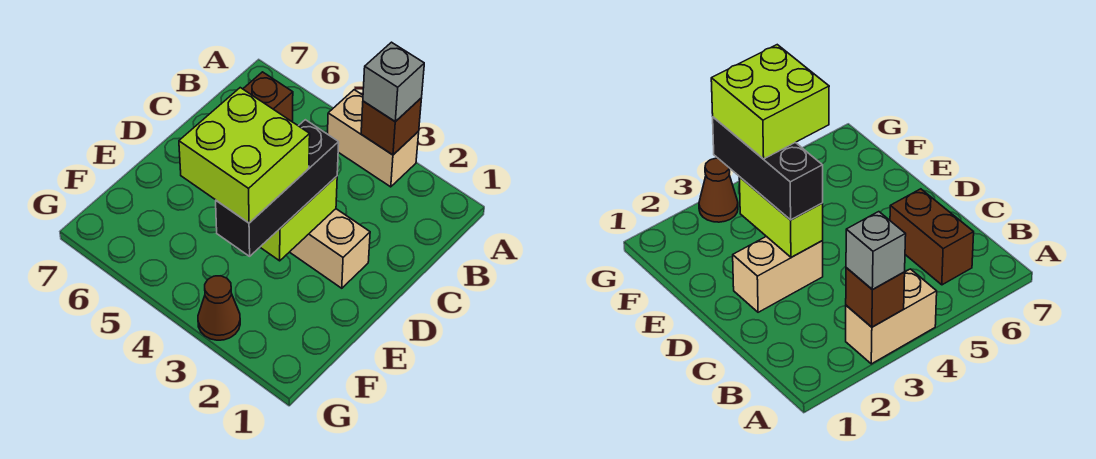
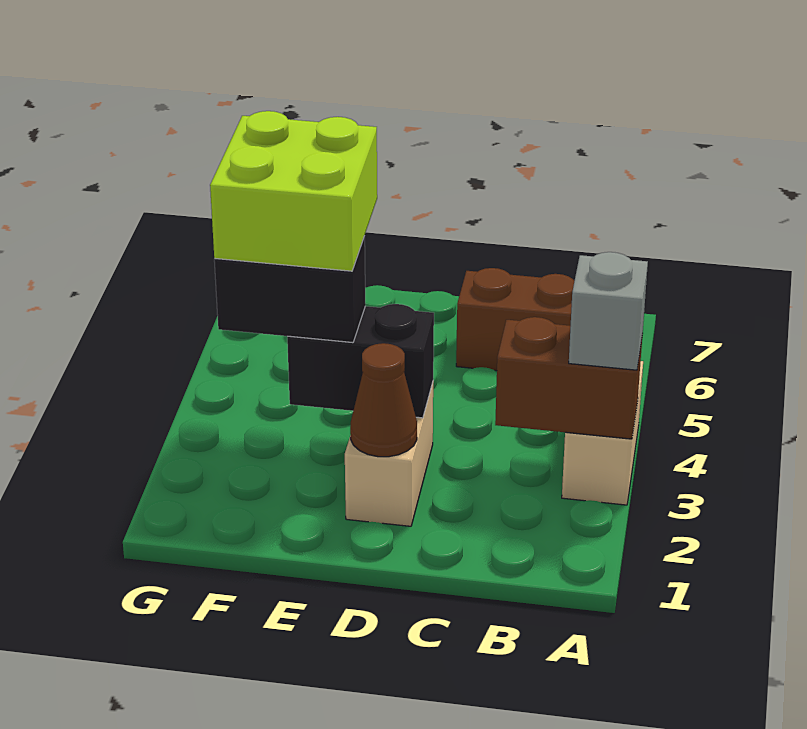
brown 1x1 brick [361,98,422,155] -> brown 1x2 brick [495,317,643,439]
lime 1x2 brick [260,176,337,261] -> black 1x2 brick [287,304,434,418]
black 1x3 brick [216,120,339,256] -> black 1x2 brick [214,237,366,343]
brown 1x1 cone [198,276,240,340] -> brown 1x1 cone moved to [350,343,417,457]

